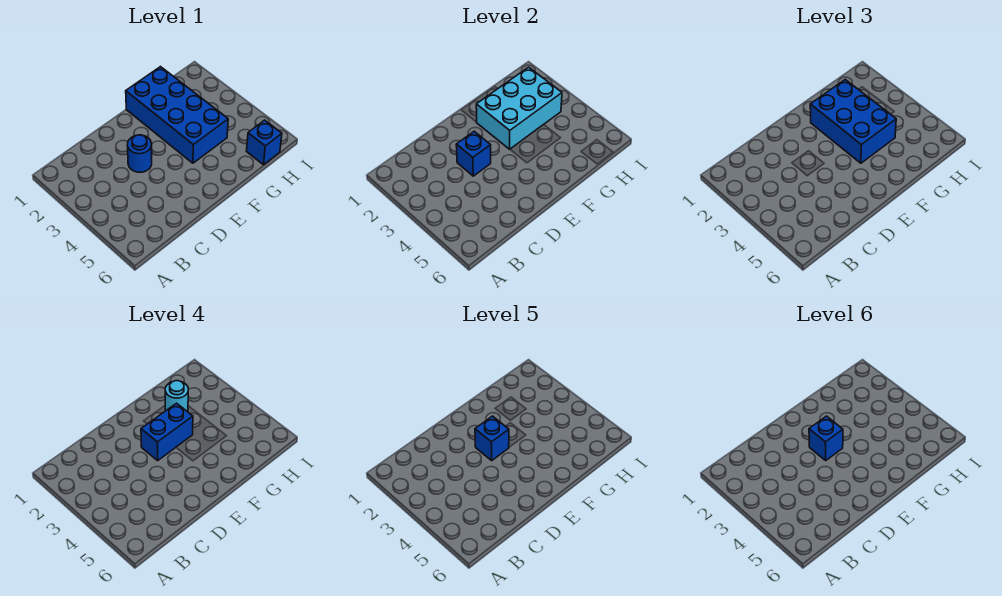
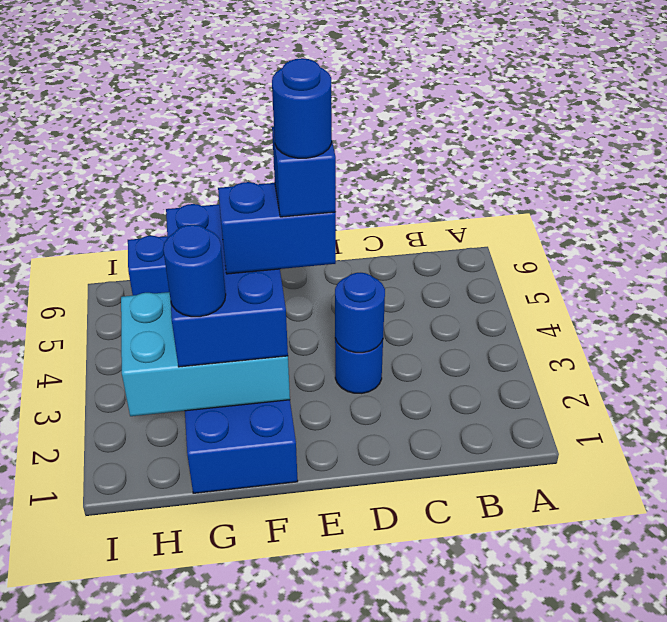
blue 1x1 brick [456,131,491,176] -> blue 1x1 round brick [335,273,385,353]
blue 1x1 brick [809,416,843,460] -> blue 1x1 round brick [272,58,332,158]
cyan 1x1 round brick [165,381,188,411] -> blue 1x1 round brick [163,225,226,317]

